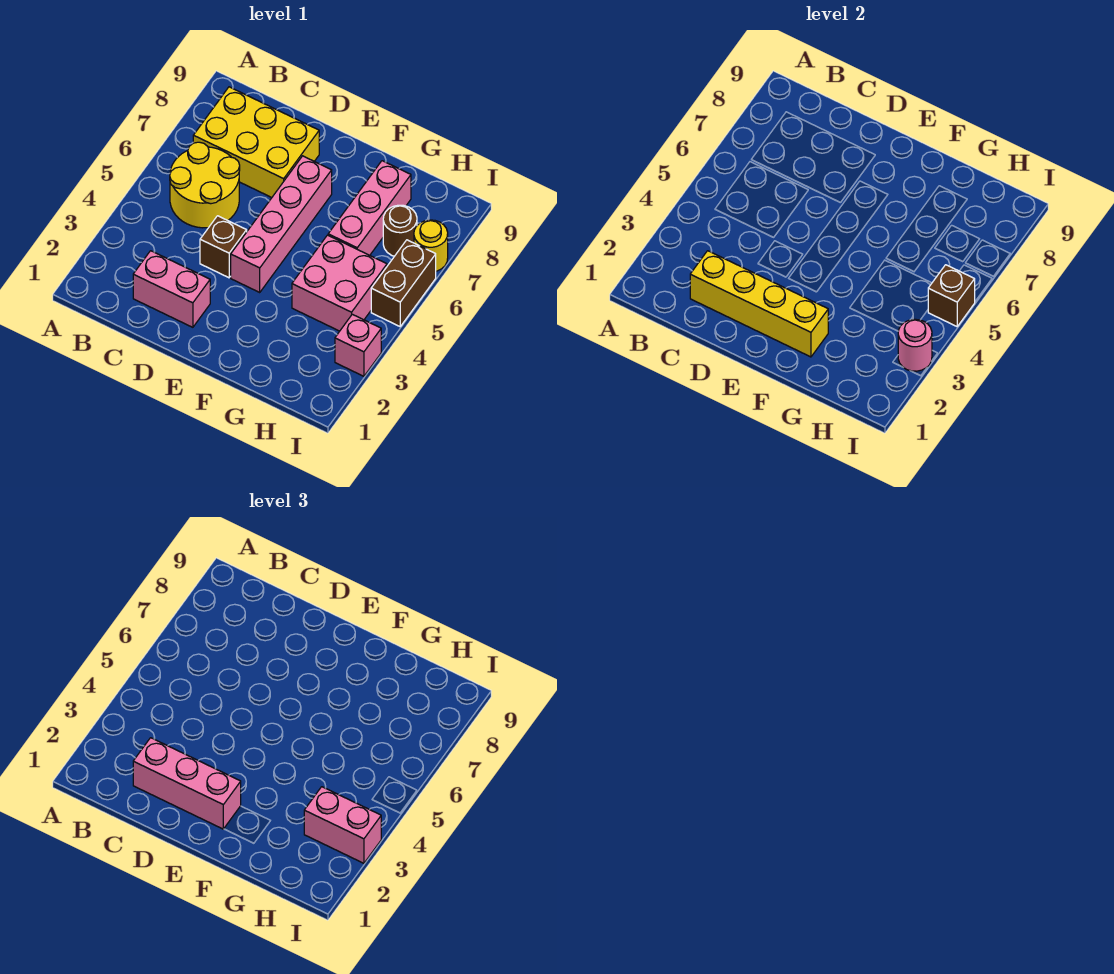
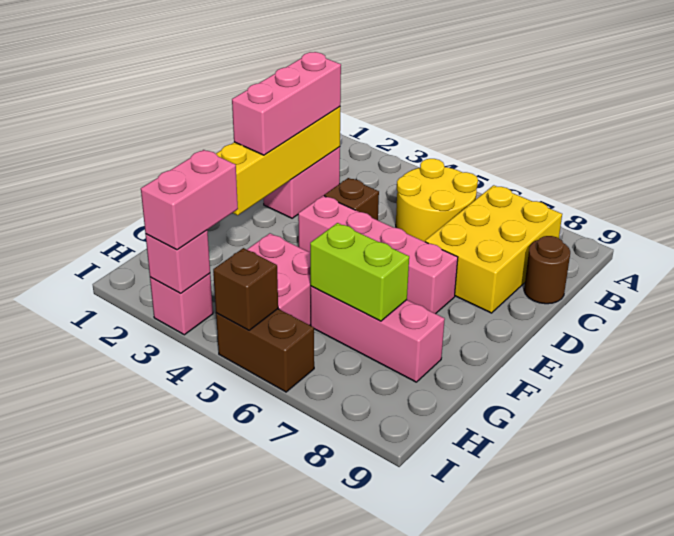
none -> lime 1x2 brick [310,223,409,321]
brown 1x1 round brick [383,205,417,256] -> brown 1x1 round brick moved to [524,236,570,304]
pink 1x1 round brick [898,319,932,371] -> pink 1x1 brick [146,230,210,293]
yellow 1x1 round brick [414,220,448,271] -> none

